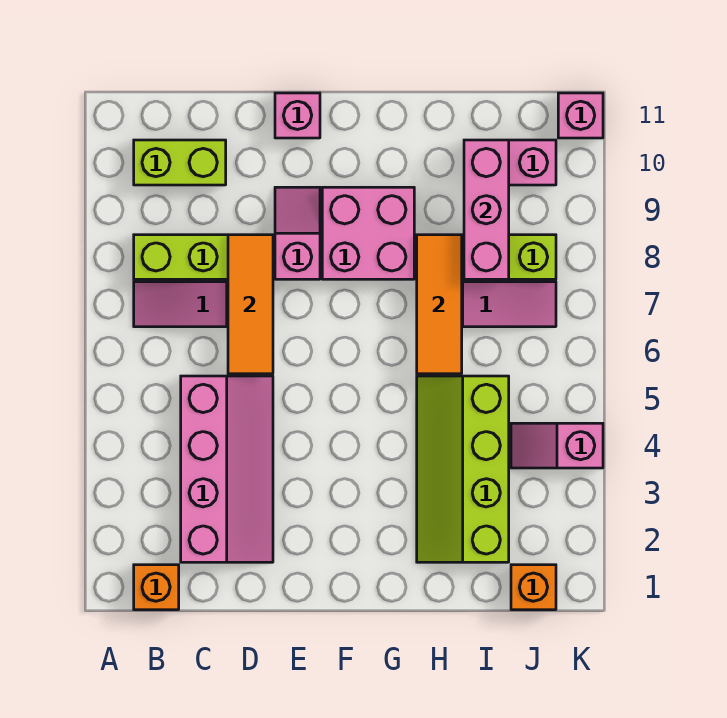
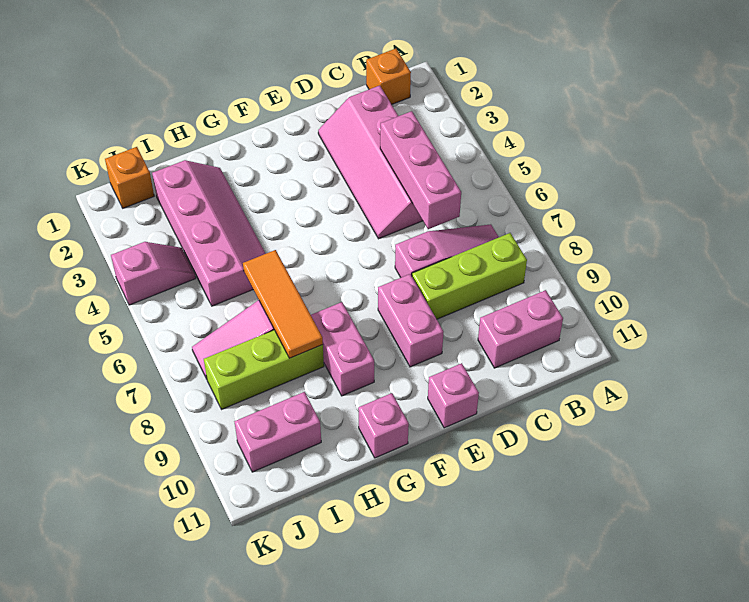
lime 1x2 brick [134,140,226,185] -> pink 1x2 brick [478,290,563,368]
orange 1x3 tile [228,235,273,374] -> none
pink 1x2 slope [275,187,320,279] -> pink 1x2 brick [378,274,443,367]
pink 2x2 brick [322,187,414,279] -> pink 1x2 brick [311,302,374,396]
lime 2x4 slope [417,376,509,562] -> pink 2x4 slope [152,160,266,306]
pink 1x3 brick [464,140,509,279] -> pink 1x3 brick moved to [380,111,461,229]
pink 1x1 brick [558,93,603,138] -> pink 1x1 brick moved to [358,393,409,458]

